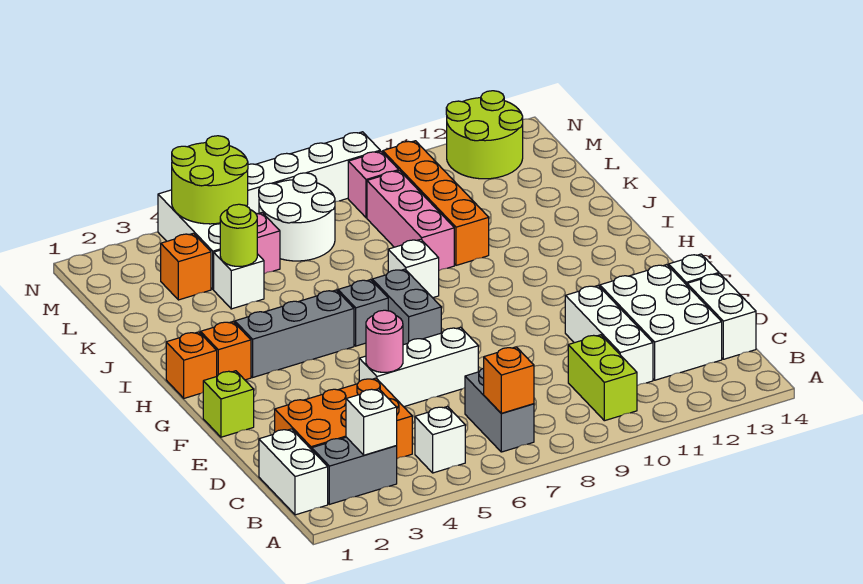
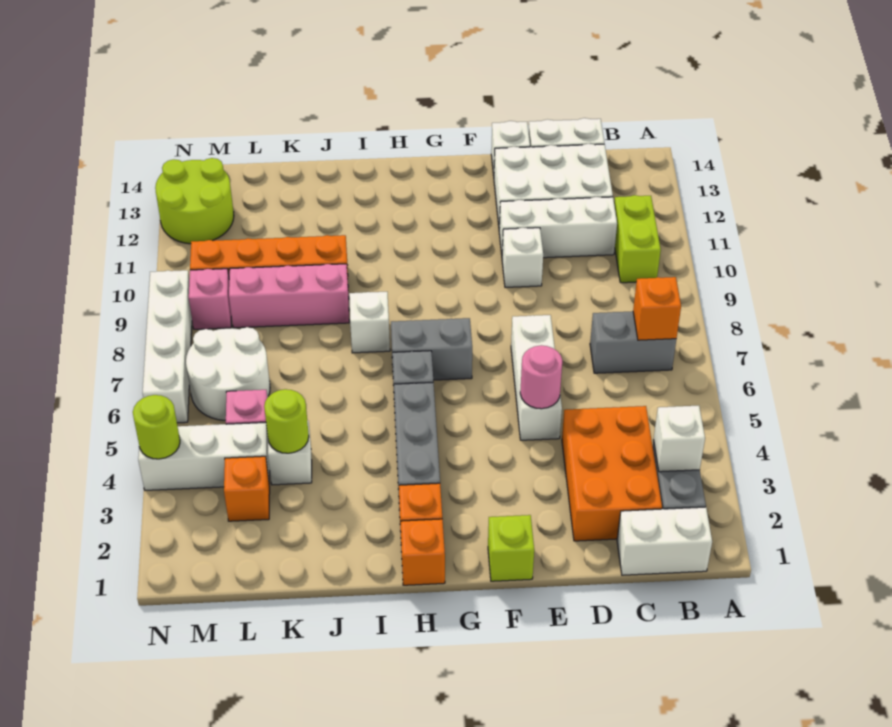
white 1x1 brick [415,406,465,473] -> white 1x1 brick moved to [502,228,543,287]
lime 1x2 brick [568,335,637,421] -> lime 1x2 brick turned to [614,195,661,283]
lime 2x2 round brick [172,136,248,224] -> lime 1x1 round brick [133,395,180,459]

